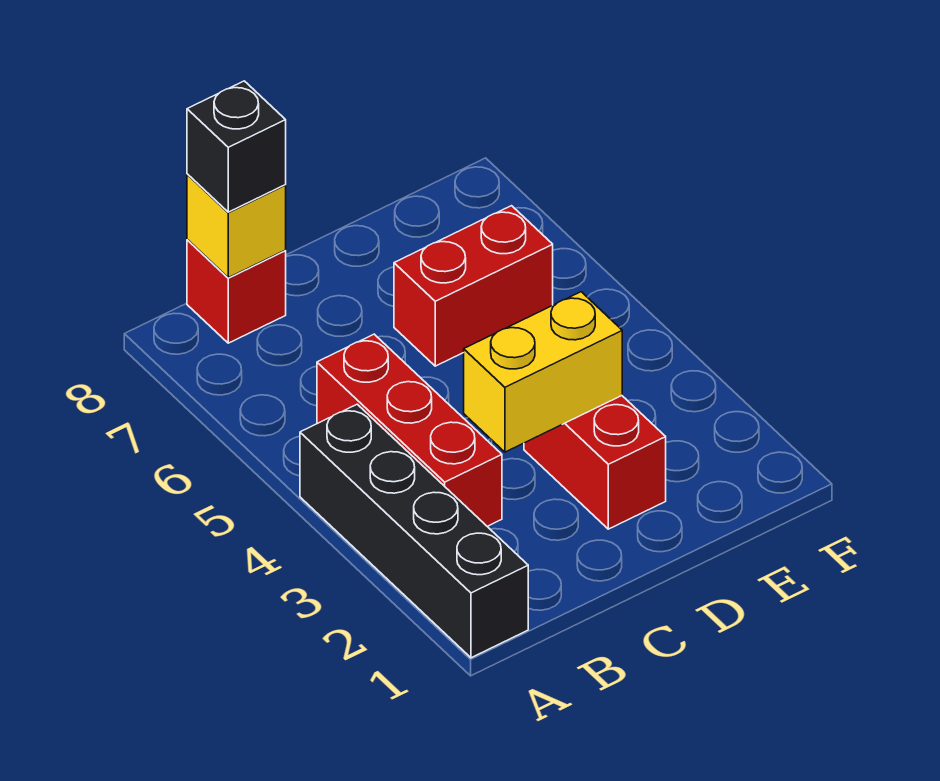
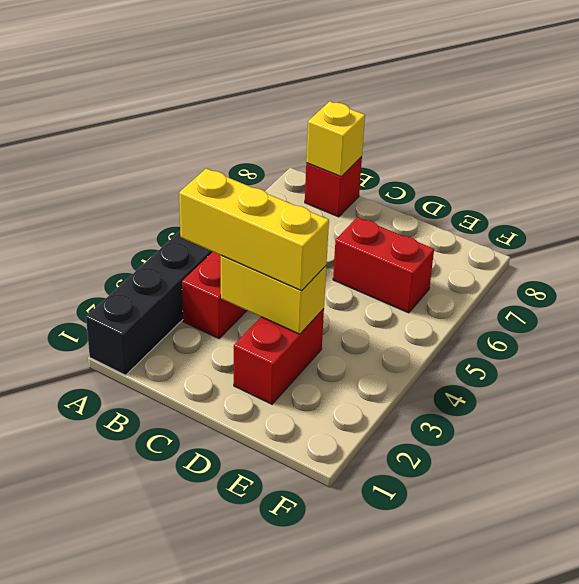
none -> yellow 1x3 brick [179,168,329,291]
black 1x1 brick [187,81,286,212] -> none

